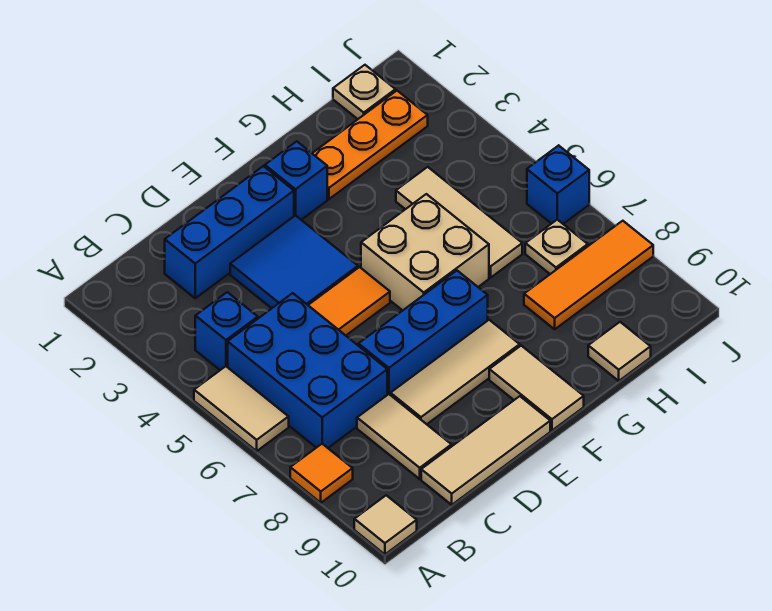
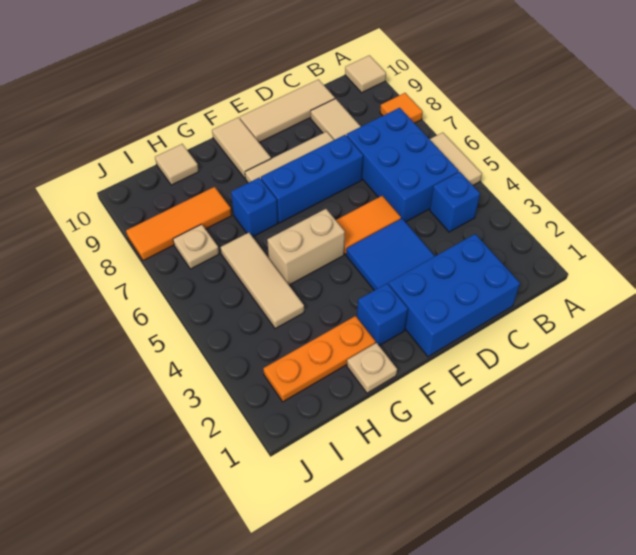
blue 1x3 brick [165,166,294,298] -> blue 2x3 brick [389,234,520,357]
tan 2x2 brick [361,194,489,310] -> tan 1x2 brick [267,209,345,285]
tan 1x1 plate [333,65,395,119] -> tan 1x1 plate moved to [347,343,397,393]
blue 1x1 brick [527,145,589,224] -> blue 1x1 brick moved to [231,178,278,237]

